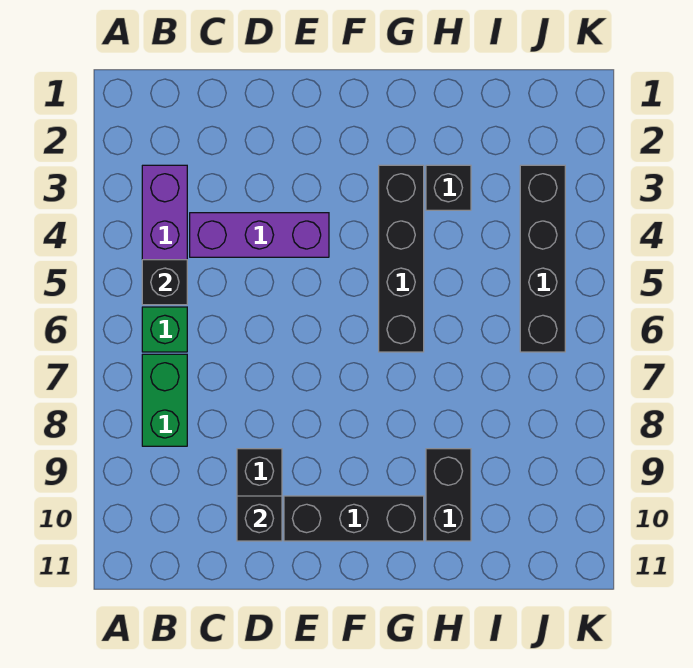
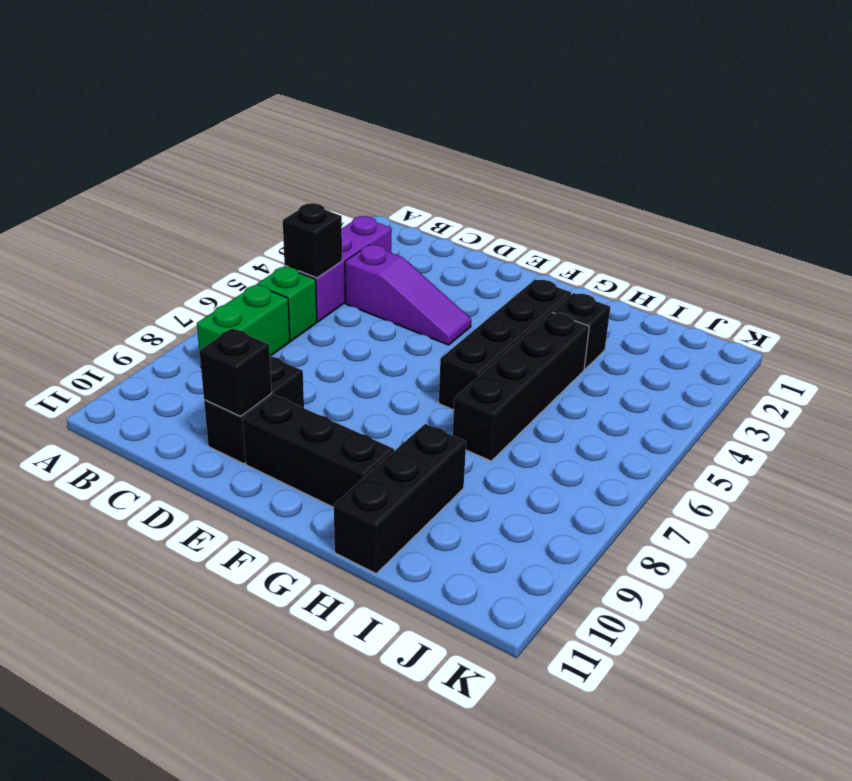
purple 1x3 brick [190,213,329,257] -> purple 1x3 slope [345,245,471,345]
black 1x2 brick [426,449,471,541] -> black 1x3 brick [334,424,466,573]
black 1x4 brick [520,165,565,352] -> black 1x4 brick moved to [453,312,589,461]

